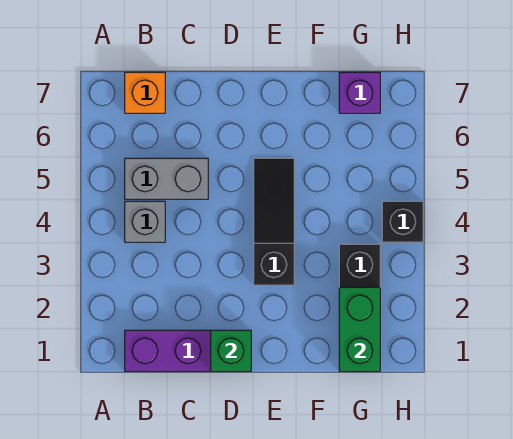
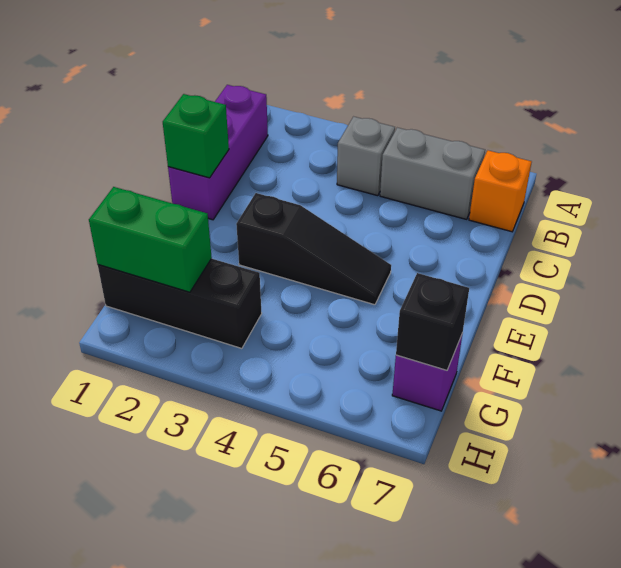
grey 1x2 brick [125,158,208,199] -> grey 1x2 brick turned to [380,128,485,219]
black 1x1 brick [382,201,423,242] -> black 1x1 brick moved to [396,273,469,370]

